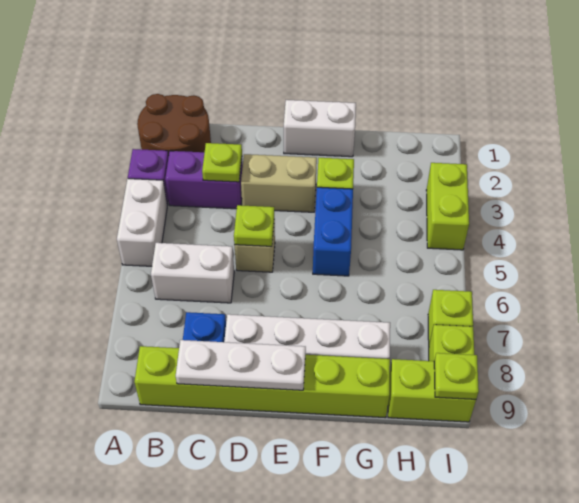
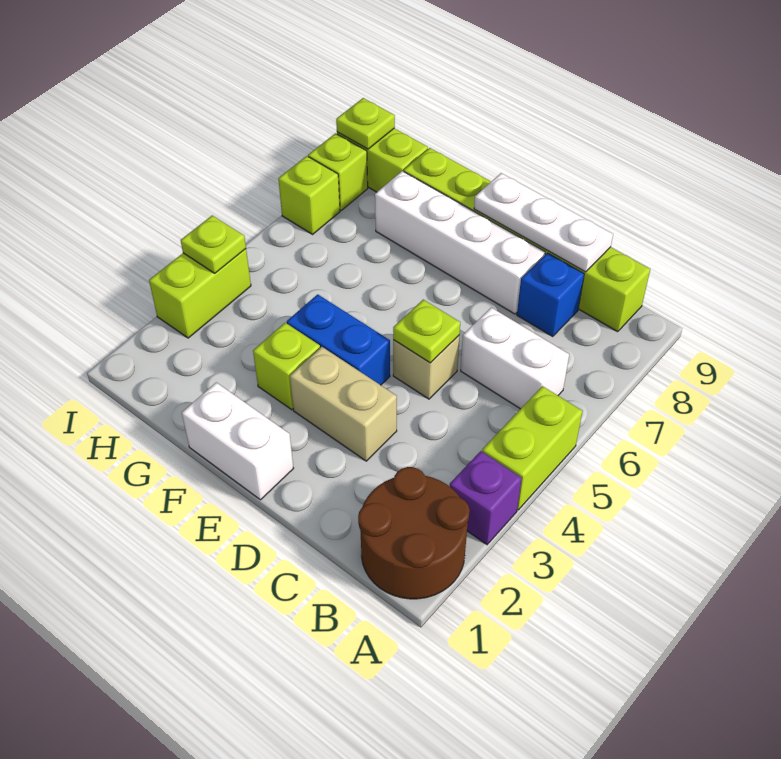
white 1x2 brick [117,179,167,266] -> lime 1x2 brick [482,386,583,510]
purple 1x2 brick [165,151,243,209] -> none
lime 1x1 plate [202,143,242,182] -> lime 1x1 plate moved to [181,215,246,273]
blue 1x2 brick [313,187,353,276] -> blue 1x2 brick turned to [287,294,390,385]

